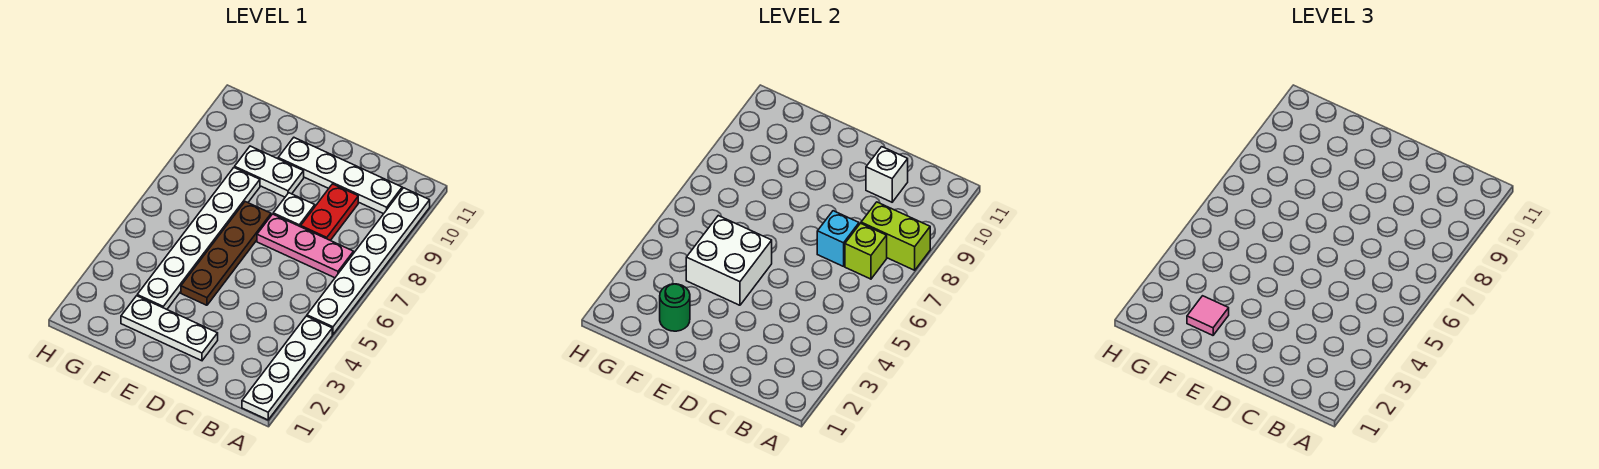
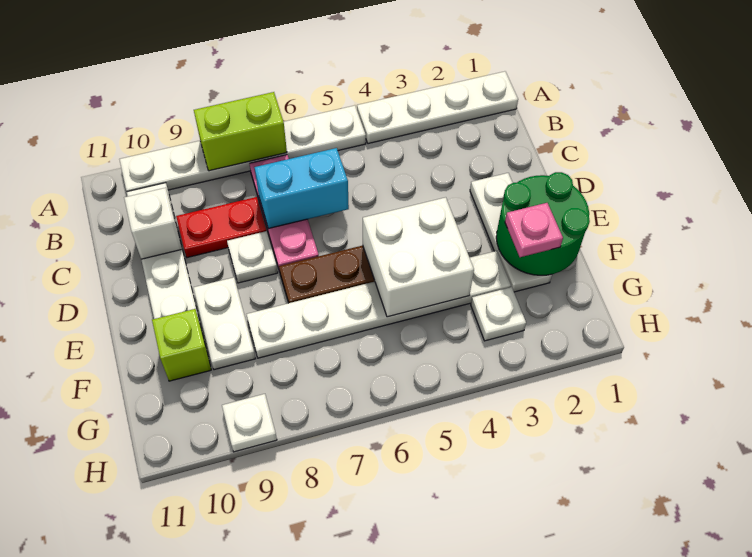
lime 1x2 brick [861,202,930,270] -> lime 1x2 brick turned to [194,92,287,171]
lime 1x1 brick [845,223,887,279] -> lime 1x1 brick moved to [152,309,211,381]
cyan 1x1 brick [817,211,859,266] -> cyan 1x2 brick [254,148,349,229]
green 1x1 round brick [660,284,690,331] -> green 2x2 round brick [496,172,590,275]
pink 1x1 tile [1187,296,1229,335] -> pink 1x1 plate [505,203,563,257]
none -> white 1x1 plate [471,287,526,341]
none -> white 1x1 plate [222,394,277,452]

